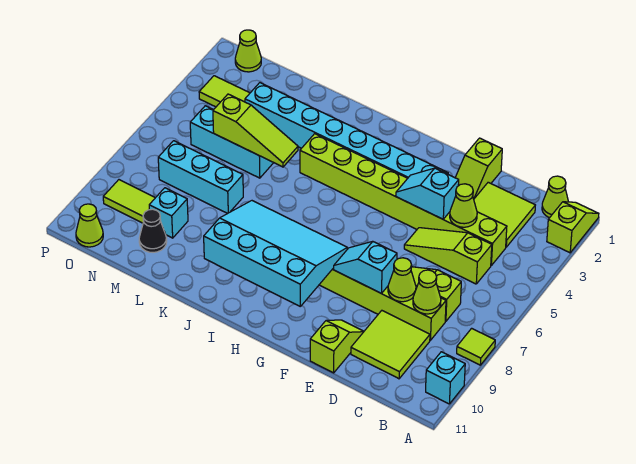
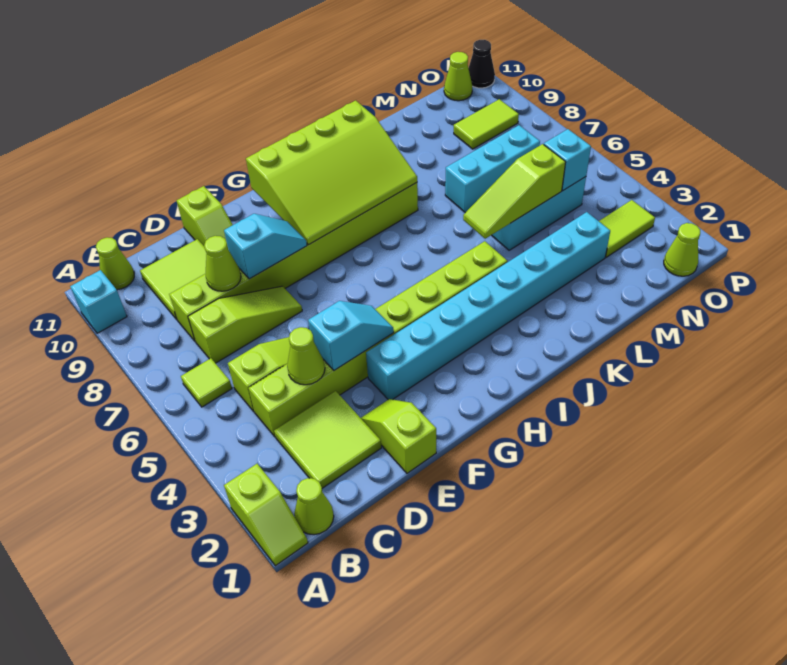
lime 1x1 tile [457,328,495,365] -> lime 1x1 tile moved to [181,358,232,407]
lime 1x1 cone [413,270,441,314] -> lime 1x1 cone moved to [96,237,134,290]
cyan 3x4 slope [204,201,347,306] -> lime 3x4 slope [246,100,417,245]
cyan 1x1 brick [149,188,188,238] -> cyan 1x1 brick moved to [544,129,591,191]
black 1x1 cone [139,209,167,252] -> black 1x1 cone moved to [468,40,495,88]

